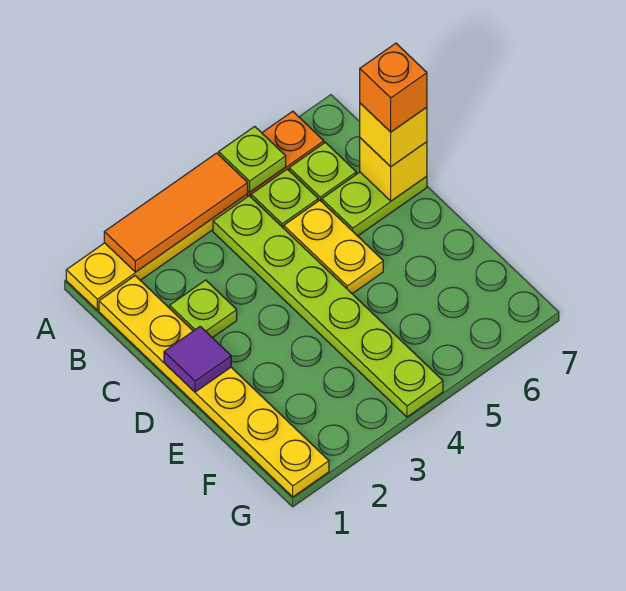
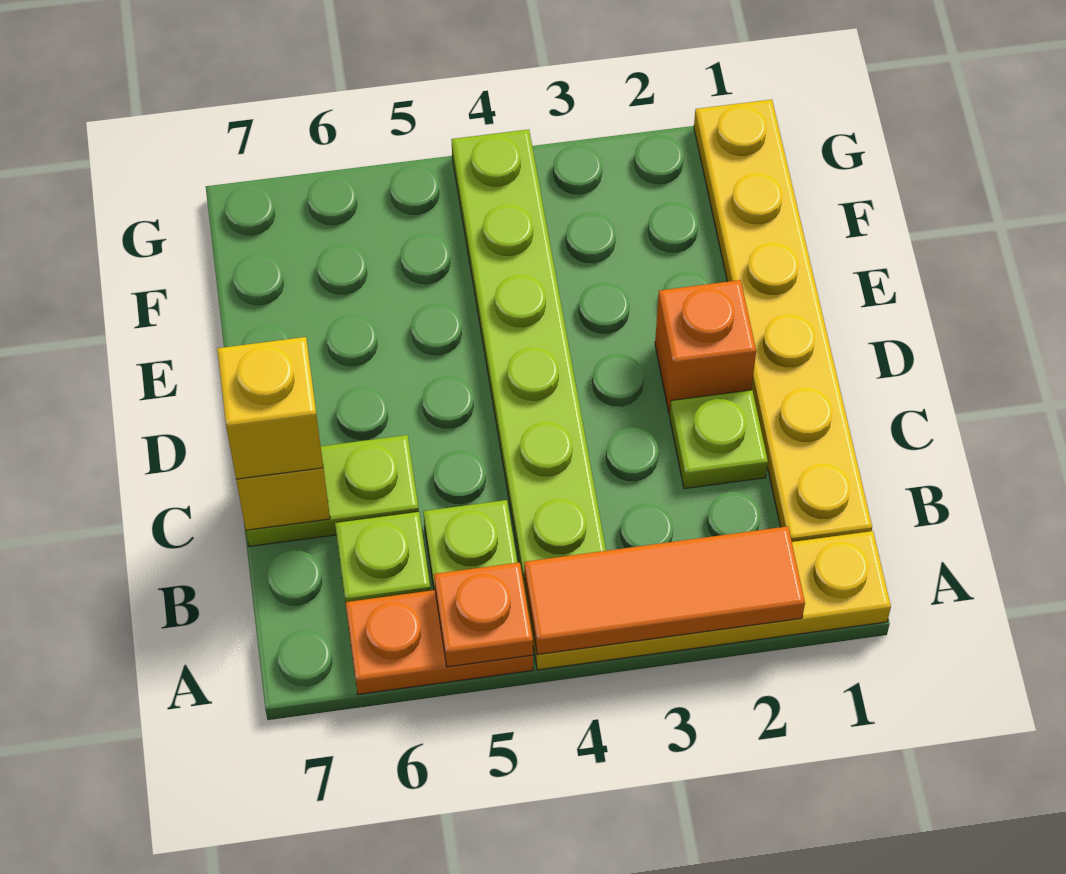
lime 1x1 plate [219,126,286,192] -> orange 1x1 plate [434,562,533,667]
yellow 1x2 plate [284,200,383,294] -> none
orange 1x1 brick [360,43,427,132] -> orange 1x1 brick moved to [655,280,756,414]
purple 1x1 tile [164,326,231,392] -> none

